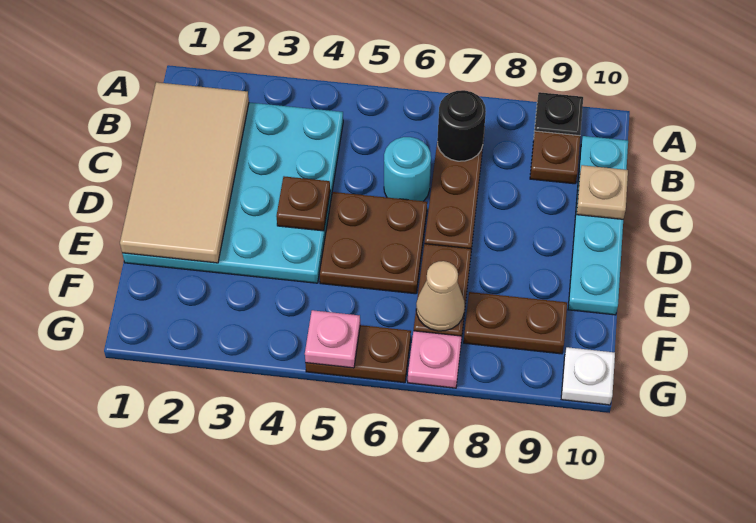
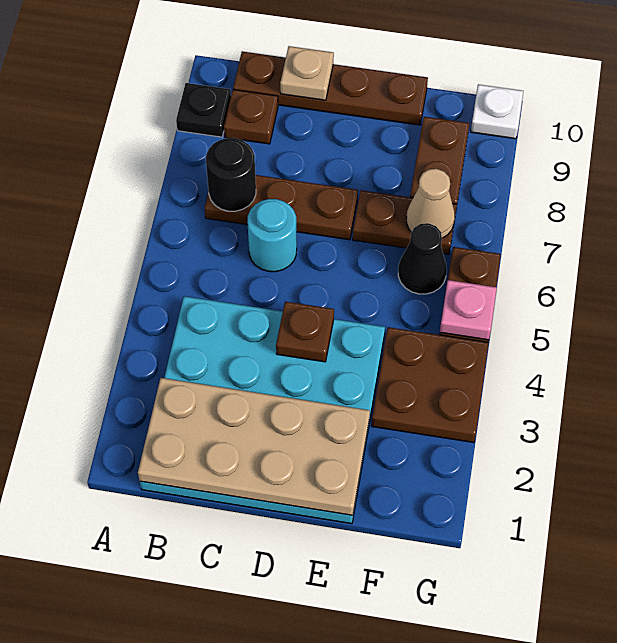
tan 2x4 tile [120,82,249,263] -> tan 2x4 plate [138,378,370,515]
cyan 1x4 plate [568,136,628,315] -> brown 1x4 plate [233,51,428,125]
brown 2x2 plate [320,192,427,294] -> brown 2x2 plate moved to [372,327,489,443]
none -> black 1x1 cone [398,223,447,294]
pink 1x1 plate [408,331,462,388] -> none

